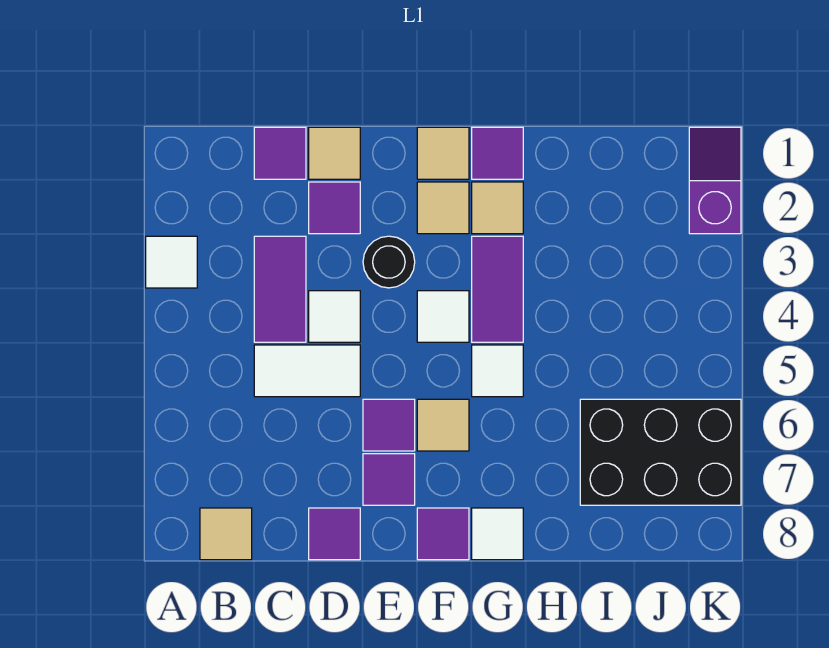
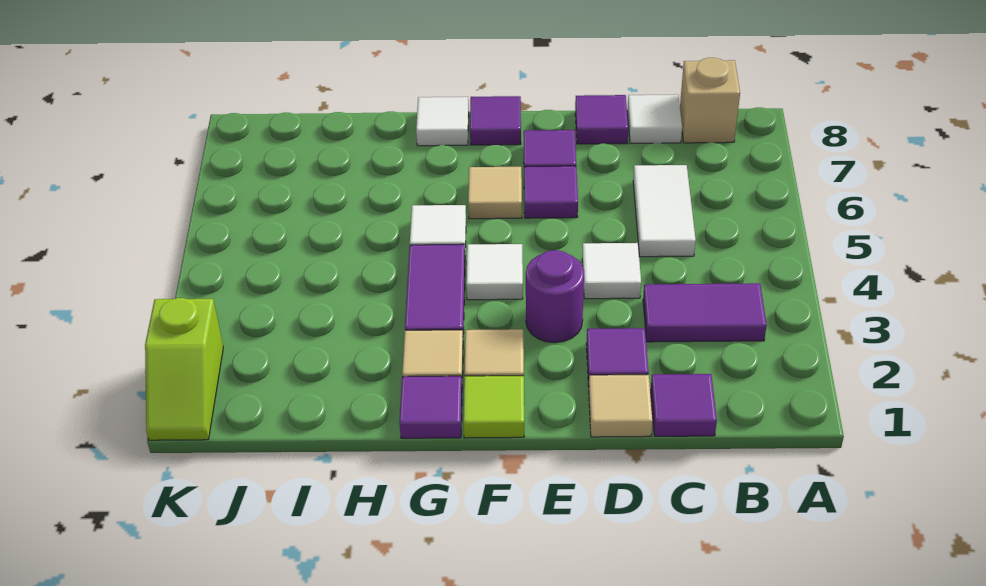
white 1x1 tile [146,236,197,288] -> white 1x1 tile moved to [627,94,682,143]
tan 1x1 tile [200,508,252,560] -> tan 1x1 brick [680,58,740,143]
purple 1x2 tile [254,236,306,342] -> purple 1x2 tile turned to [643,283,767,342]
white 1x2 tile [254,345,360,397] -> white 1x2 tile turned to [633,165,696,257]
black 1x1 round brick [363,236,415,288] -> purple 1x1 round brick [526,250,584,343]
tan 1x1 tile [417,127,469,179] -> lime 1x1 tile [463,376,524,438]
black 2x3 brick [580,399,741,505] -> none
purple 1x2 slope [689,127,741,234] -> lime 1x2 slope [145,298,223,440]

